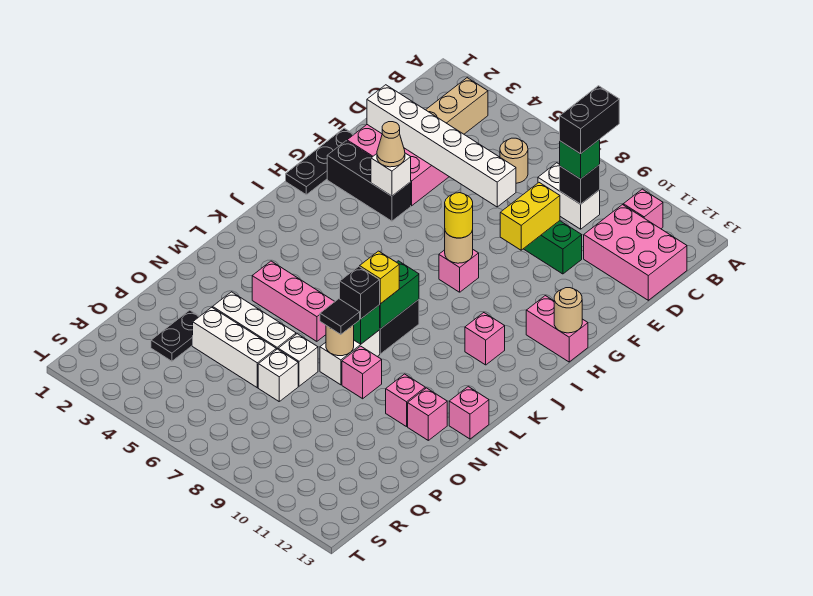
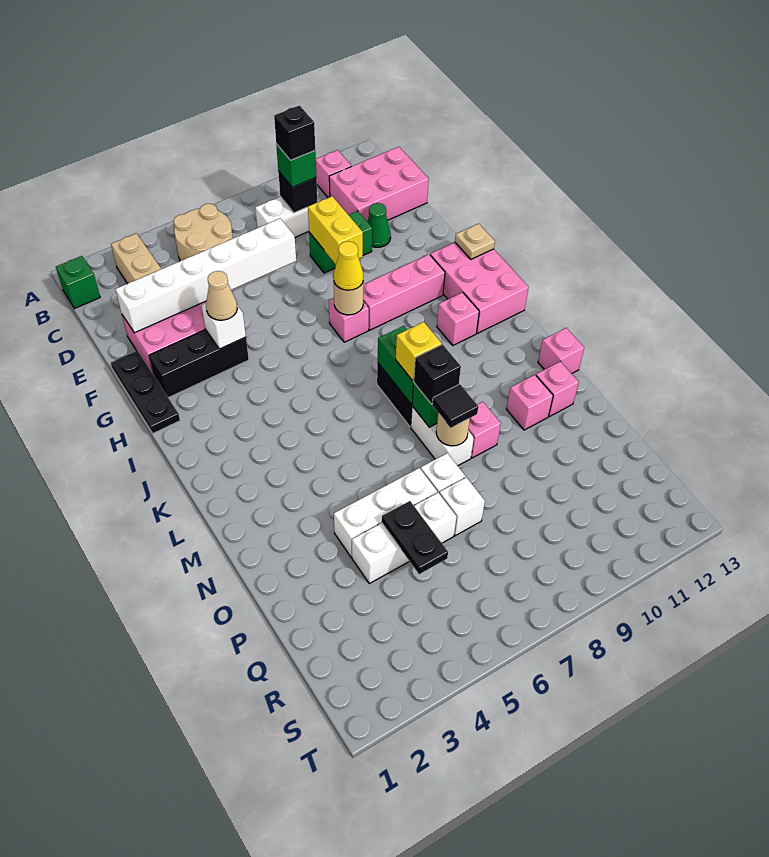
none -> green 1x1 brick [56,256,100,309]
black 1x2 brick [560,86,619,154] -> black 1x1 brick [274,105,315,160]
tan 1x1 round brick [500,138,528,183] -> tan 2x2 round brick [174,204,233,261]
none -> green 1x1 cone [367,203,391,247]
yellow 1x1 round brick [445,193,473,238] -> yellow 1x1 cone [334,241,363,290]
pink 1x2 brick [526,296,588,362] -> pink 2x3 brick [430,242,529,333]
tan 1x1 round brick [554,288,582,333] -> tan 1x1 plate [455,224,495,259]
pink 1x3 brick [252,261,335,341] -> pink 1x3 brick moved to [363,254,445,330]
black 1x2 plate [151,310,200,361] -> black 1x2 plate moved to [382,501,448,574]

